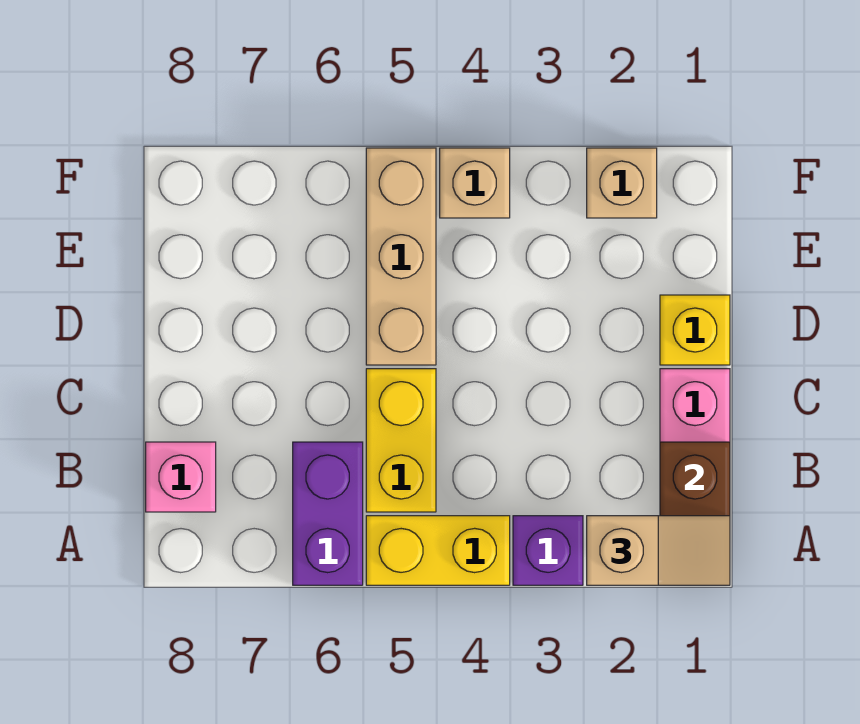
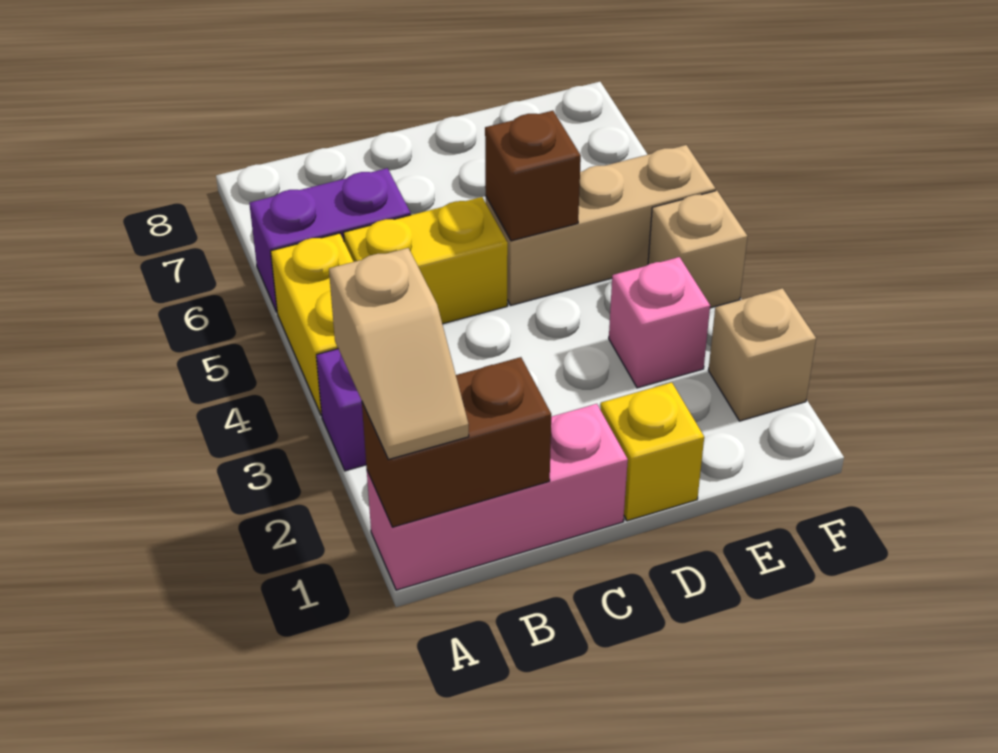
pink 1x1 brick [146,442,216,512] -> pink 1x1 brick moved to [609,257,710,388]
none -> brown 1x1 brick [485,111,581,241]

